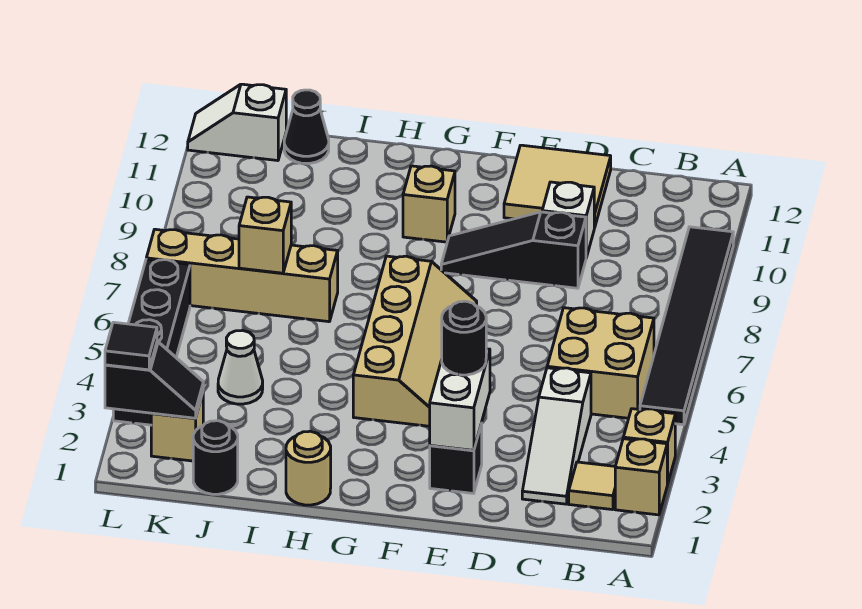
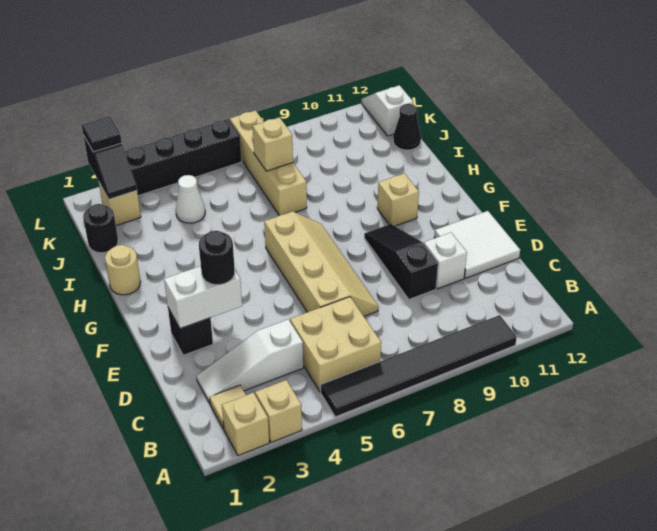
tan 2x2 tile [504,145,611,228] -> white 2x2 tile [434,211,520,278]
tan 2x4 slope [353,256,477,426] -> tan 2x4 slope turned to [264,211,379,316]

